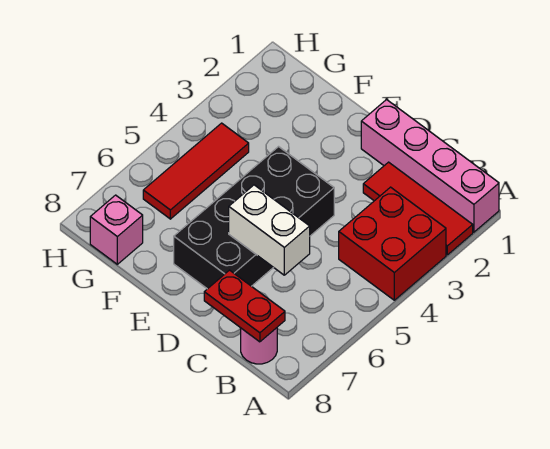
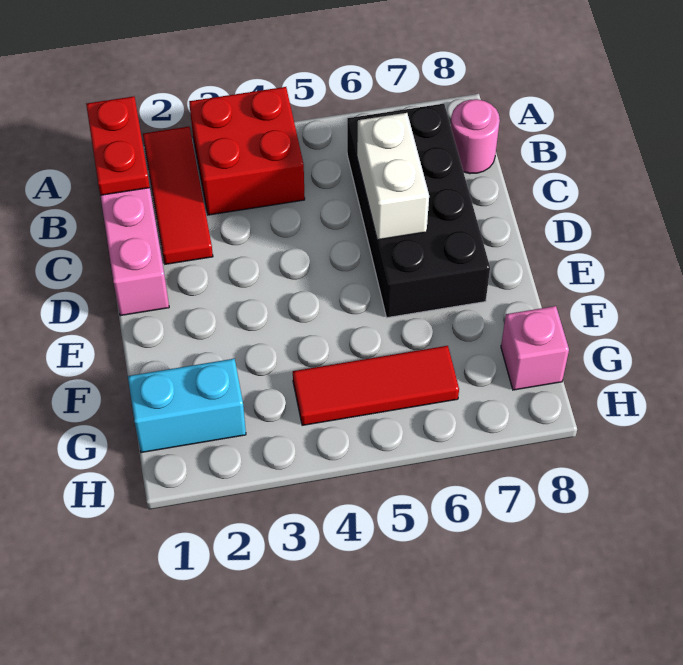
red 1x2 plate [204,270,285,342] -> red 1x2 plate moved to [86,96,150,195]
black 2x4 brick [174,147,334,289] -> black 2x4 brick turned to [347,104,490,318]
none -> cyan 1x2 brick [128,359,246,453]

